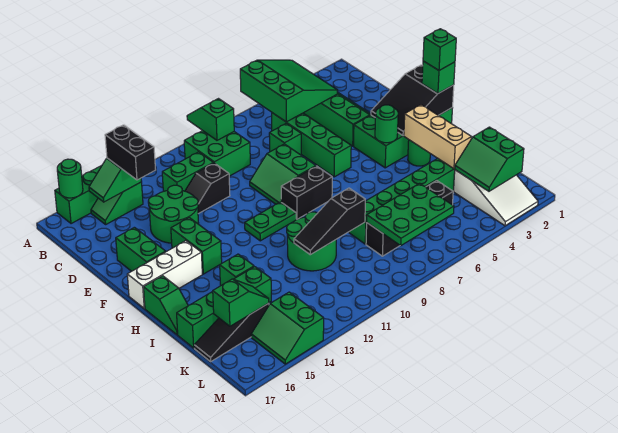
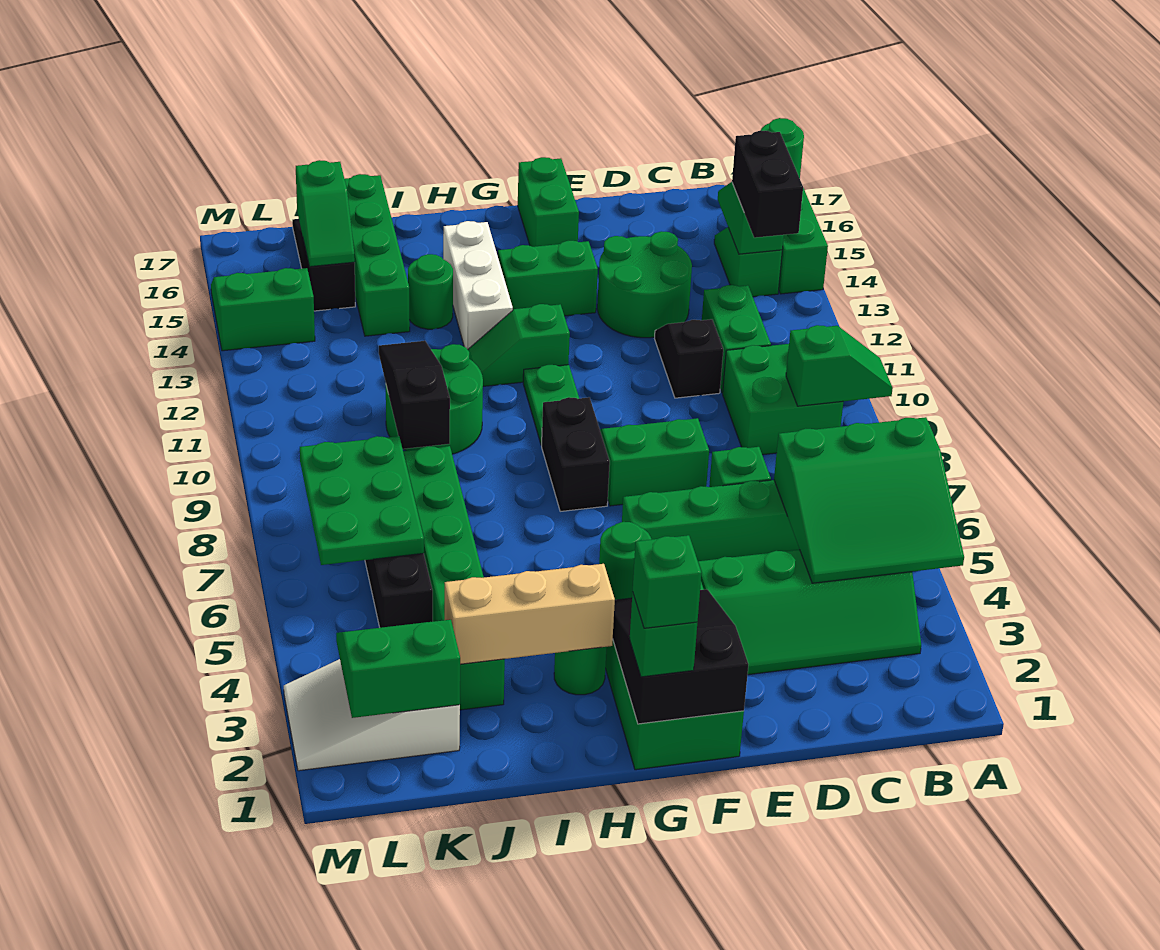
black 1x2 brick [105,125,156,180] -> black 1x2 brick turned to [732,130,803,238]
green 1x2 brick [116,227,166,271] -> green 1x2 brick turned to [518,157,579,247]
white 1x3 brick [127,241,202,308] -> white 1x3 brick moved to [443,221,513,350]
green 1x2 slope [144,276,188,335] -> green 1x2 slope moved to [468,304,570,386]
green 1x1 brick [220,254,254,286] -> green 1x1 round brick [408,254,453,329]

